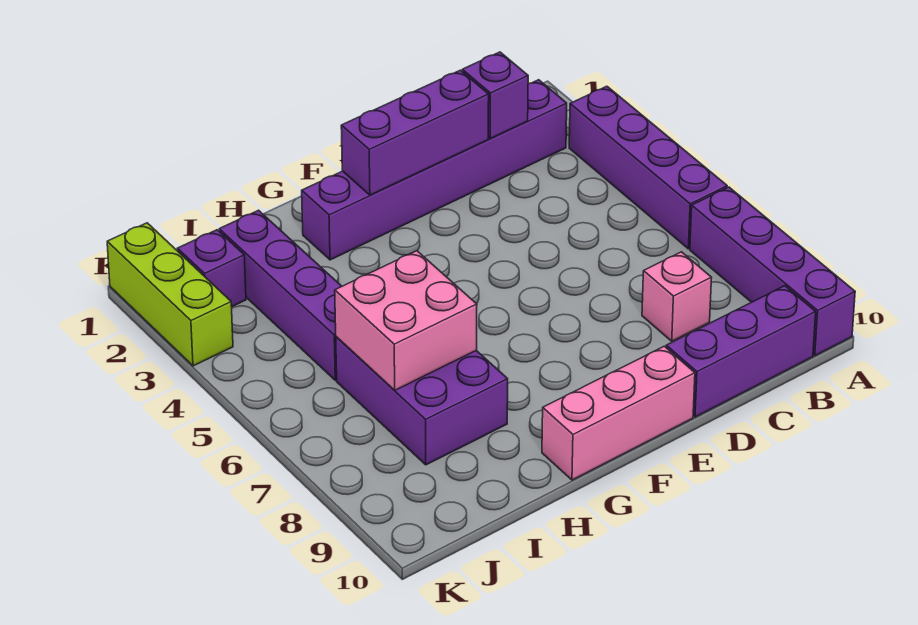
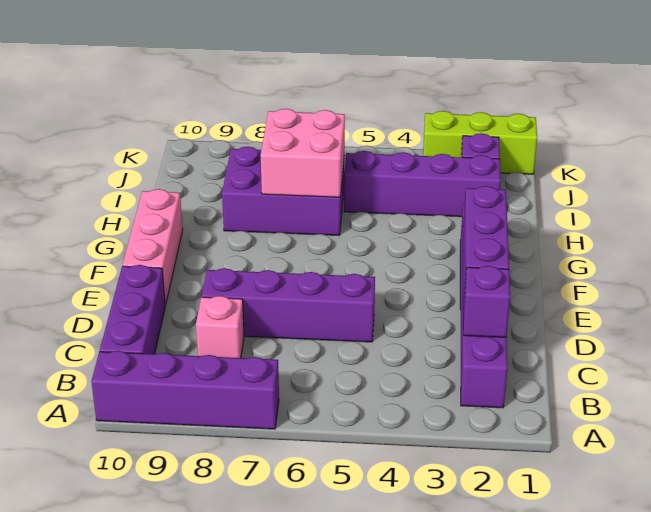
purple 1x4 brick [569,86,727,249] -> purple 1x4 brick moved to [201,268,375,342]

